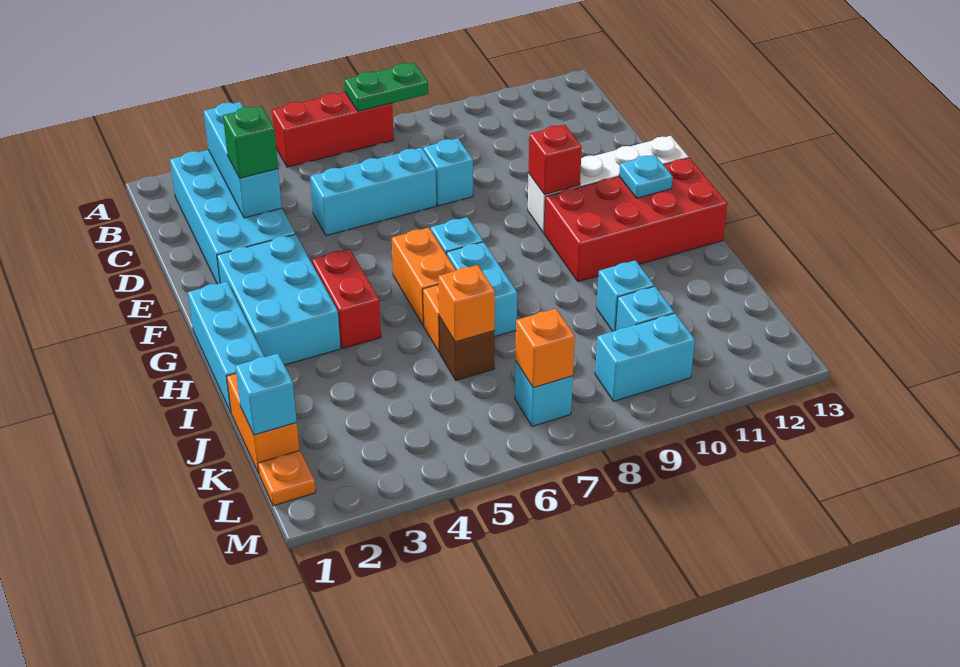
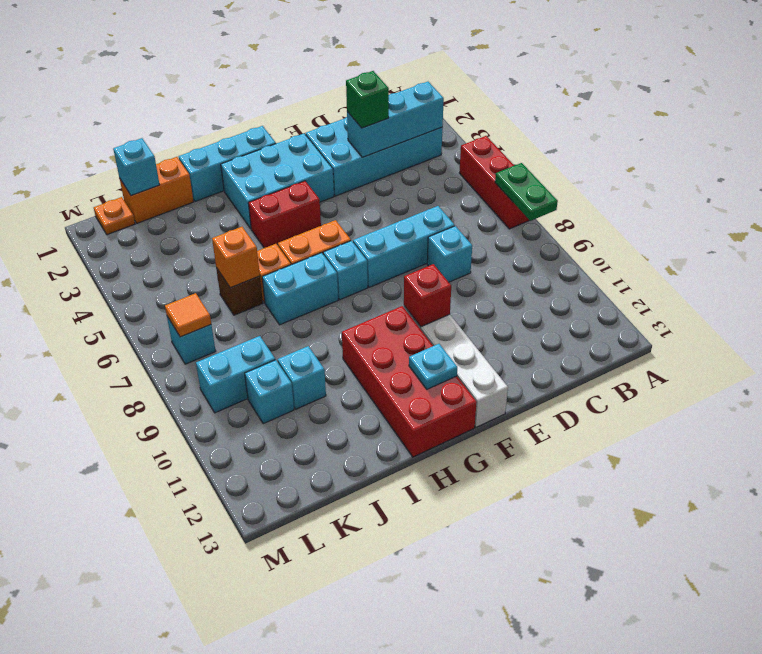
cyan 1x3 brick [310,148,436,236] -> cyan 1x3 brick turned to [353,206,455,287]
orange 1x1 brick [515,309,575,388] -> orange 1x1 tile [165,293,211,337]
cyan 1x2 brick [595,313,695,401] -> cyan 1x2 brick turned to [196,336,275,413]

